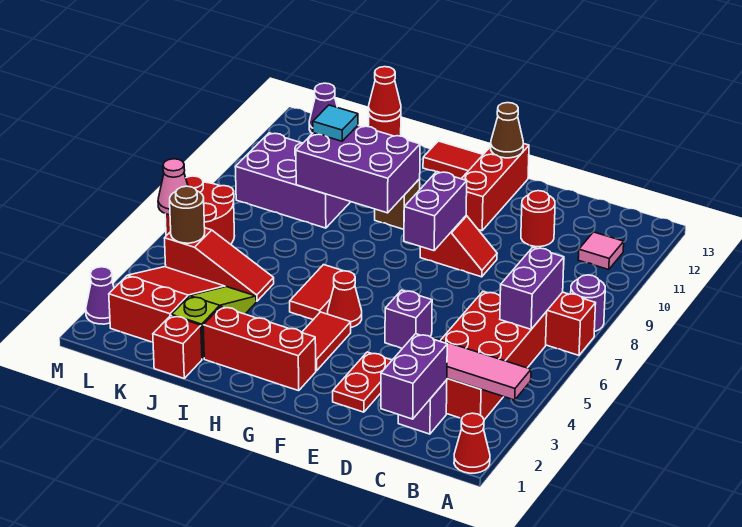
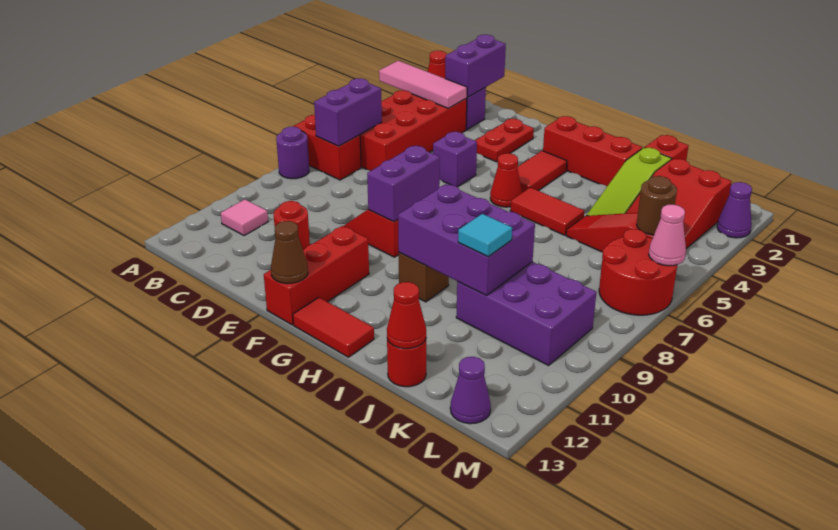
red 1x2 tile [290,265,343,320] -> red 1x2 tile turned to [510,187,584,235]

